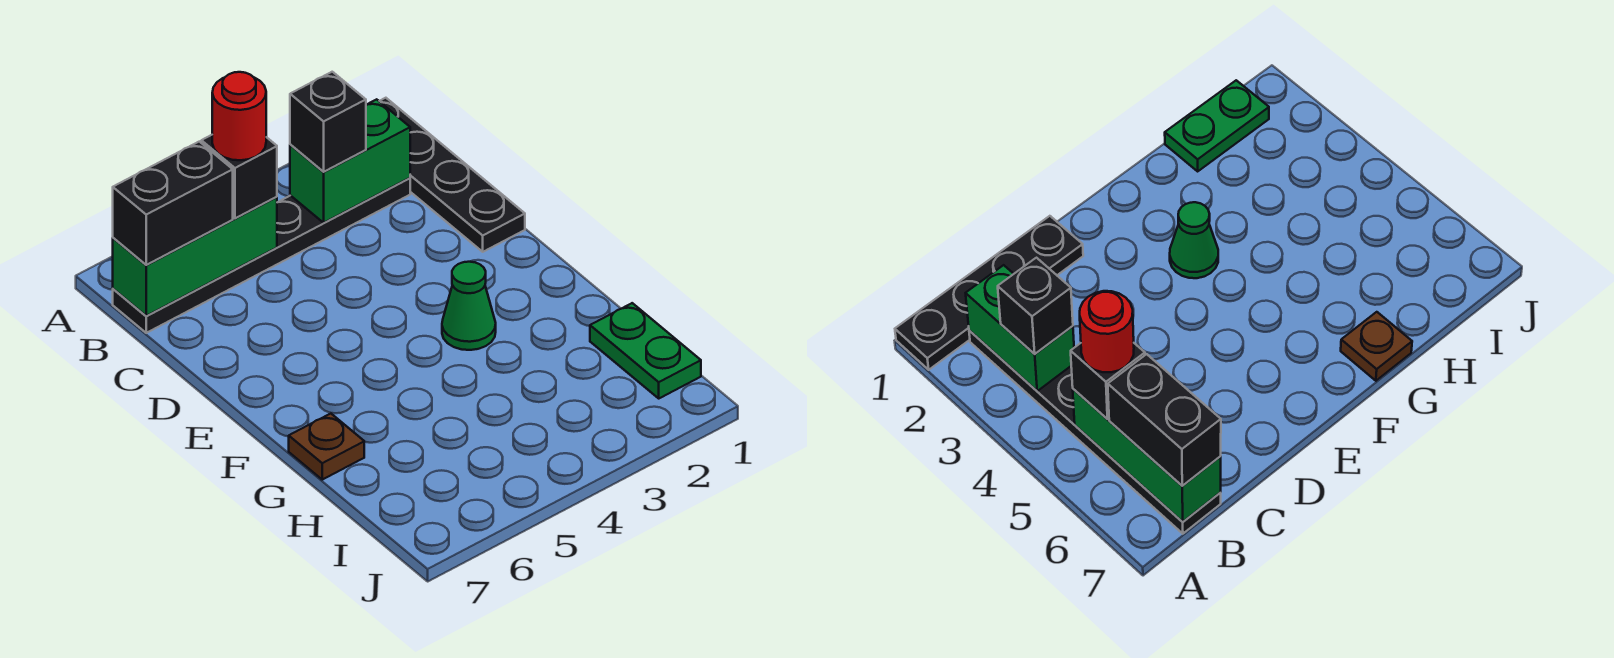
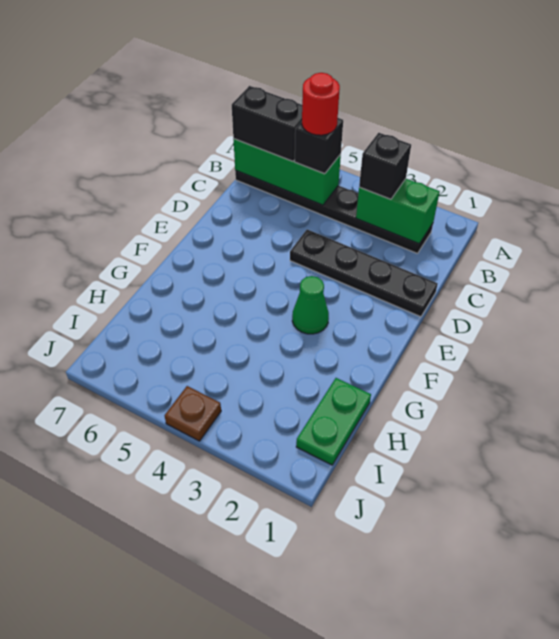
black 1x4 plate [379,98,525,252] -> black 1x4 plate turned to [290,230,438,317]
brown 1x1 plate [289,414,364,480] -> brown 1x1 plate moved to [165,386,221,441]

